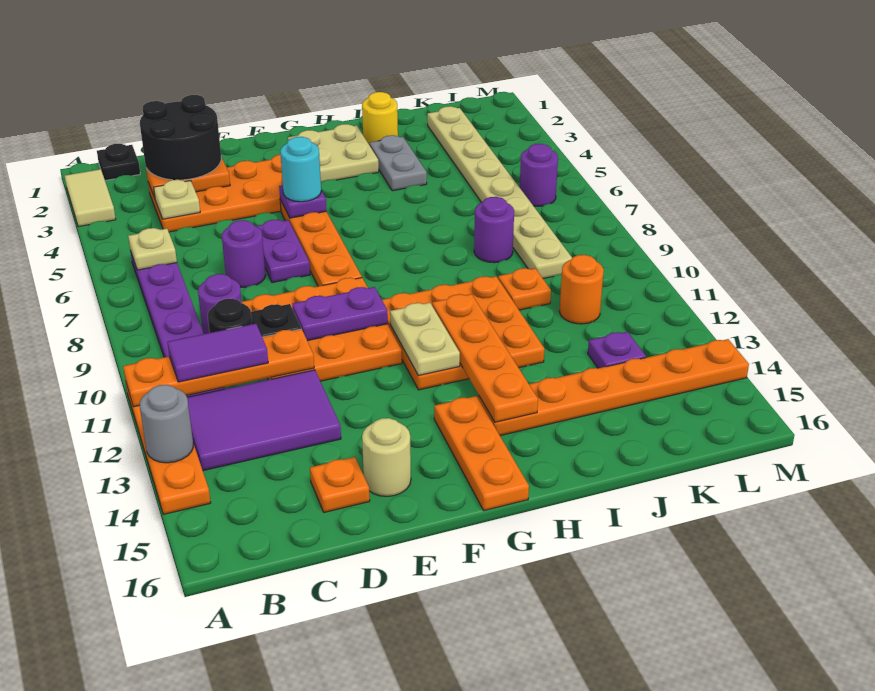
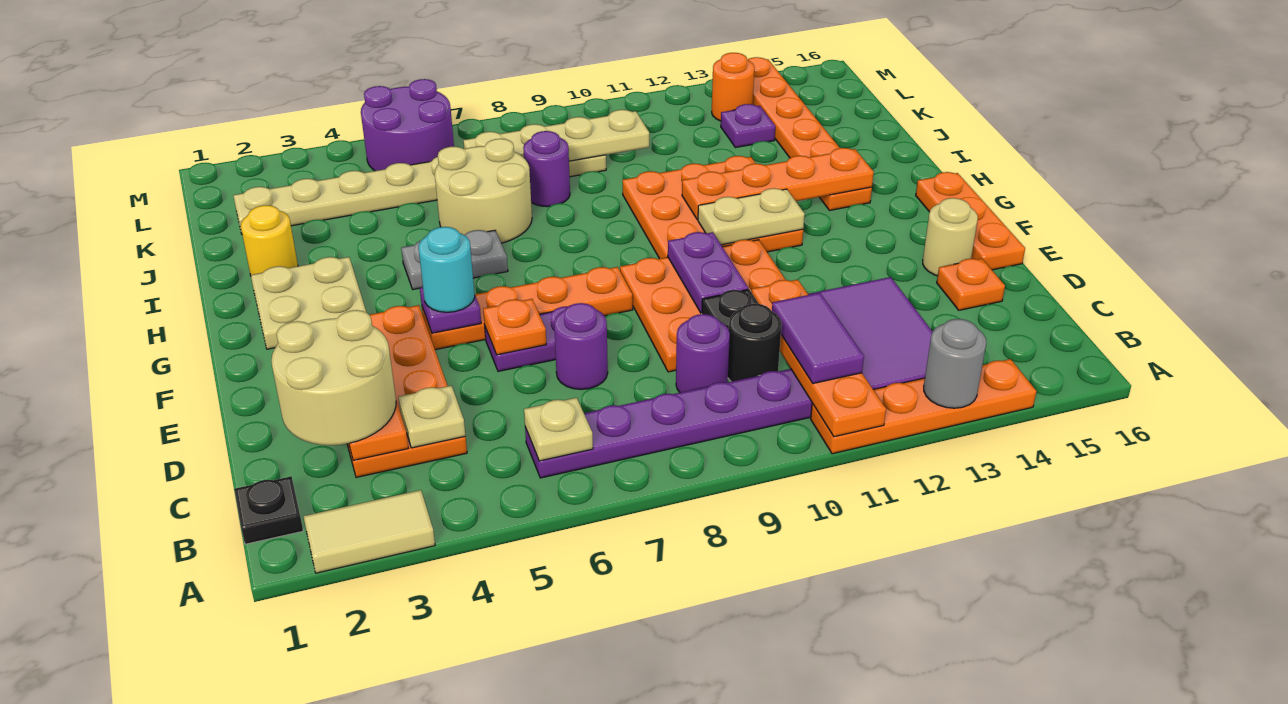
black 2x2 round brick [140,95,221,180] -> tan 2x2 round brick [271,310,396,445]
orange 1x3 plate [434,396,529,511] -> orange 1x3 plate turned to [916,172,1025,270]
grey 1x2 plate [369,135,427,191] -> grey 1x2 plate moved to [401,230,508,289]
none -> tan 2x2 round brick [435,139,532,243]
orange 1x1 plate [498,268,551,310] -> orange 1x1 plate moved to [483,299,546,355]
none -> tan 1x4 plate [463,110,649,161]
orange 1x1 round brick [559,255,604,324] -> orange 1x1 round brick moved to [712,53,755,121]
purple 1x1 round brick [520,144,558,206] -> purple 2x2 round brick [361,79,454,171]

